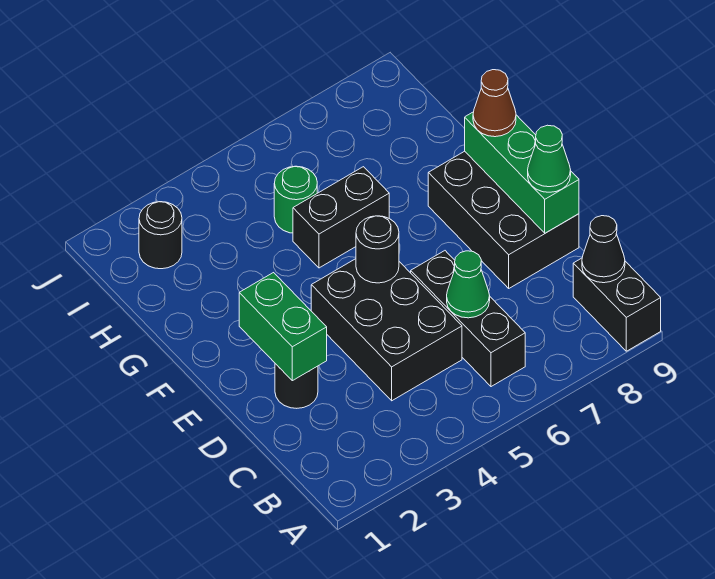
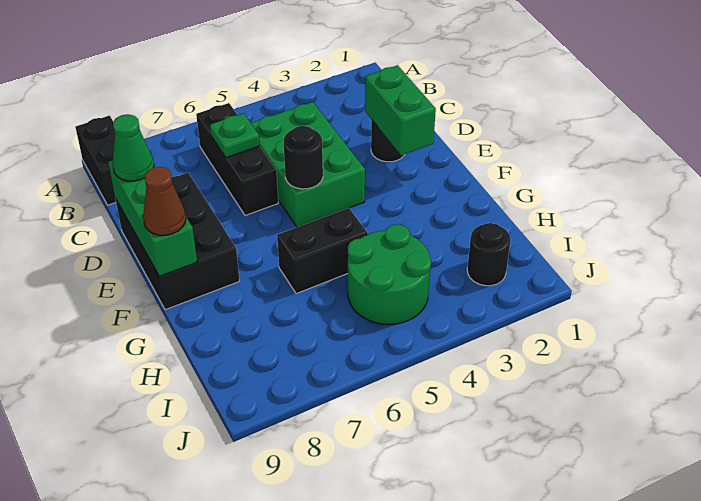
black 1x1 cone [582,216,625,283] -> none
black 2x3 brick [311,259,462,401] -> green 2x3 brick [251,102,365,227]
green 1x1 cone [447,251,490,318] -> green 1x1 plate [210,113,260,158]
green 1x1 round brick [274,166,317,233] -> green 2x2 round brick [348,224,431,324]

